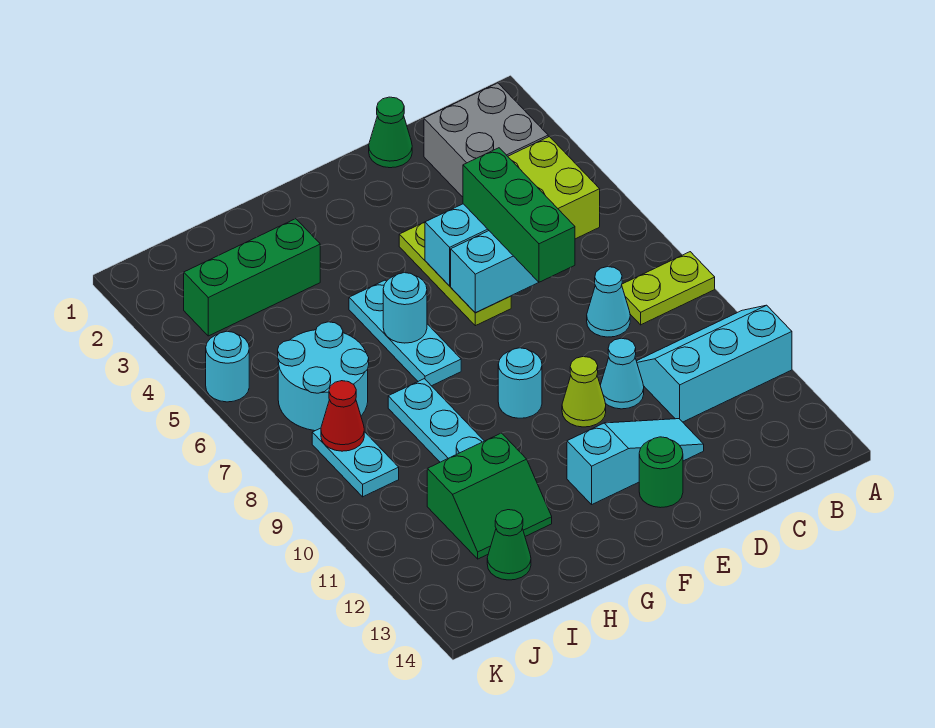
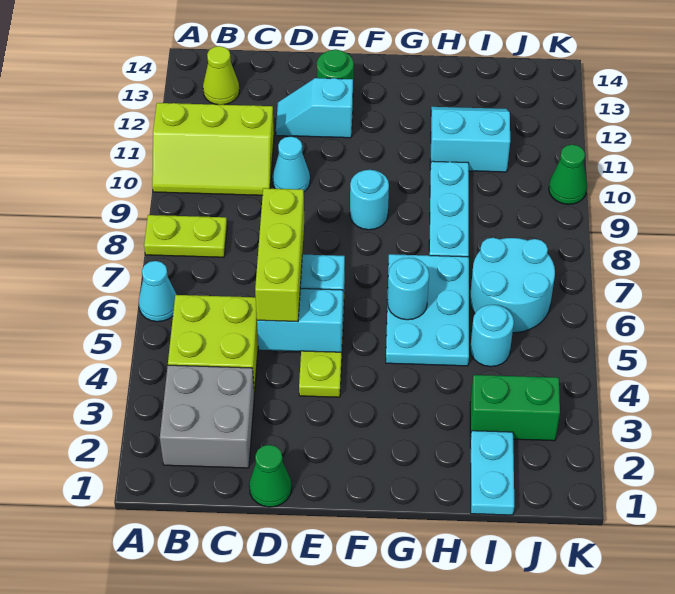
cyan 2x3 slope [637,305,792,422] -> lime 2x3 slope [152,103,274,195]
cyan 1x1 cone [587,267,630,337] -> cyan 1x1 cone moved to [139,261,177,322]
green 1x3 brick [463,148,575,282] -> lime 1x3 brick [255,188,304,322]
cyan 1x3 slope [567,419,704,504] -> cyan 1x2 slope [276,78,353,138]
lime 1x1 cone [562,357,606,427] -> lime 1x1 cone moved to [203,46,239,105]
cyan 1x3 plate [349,280,461,386] -> cyan 2x3 plate [386,254,469,366]
green 1x3 brick [184,219,320,336] -> green 1x2 brick [470,375,560,441]
green 2x2 slope [427,433,552,559] -> cyan 2x2 slope [430,107,510,172]
green 1x1 cone [487,510,531,580] -> green 1x1 cone moved to [549,145,587,204]
cyan 1x2 plate [312,428,399,497] -> cyan 1x2 plate moved to [470,431,514,515]
red 1x1 cone [321,381,364,451] -> none
cyan 1x1 round brick [206,331,249,402] -> cyan 1x1 round brick moved to [470,305,514,367]

